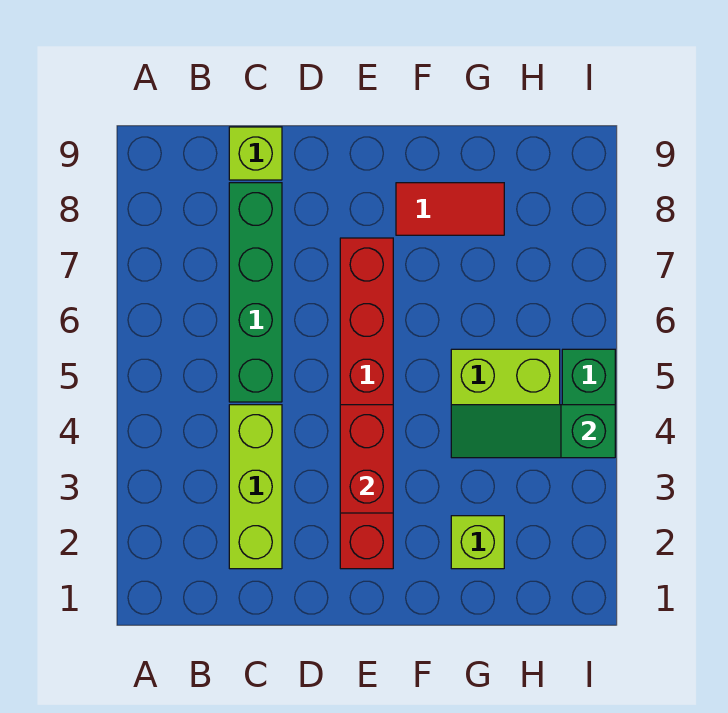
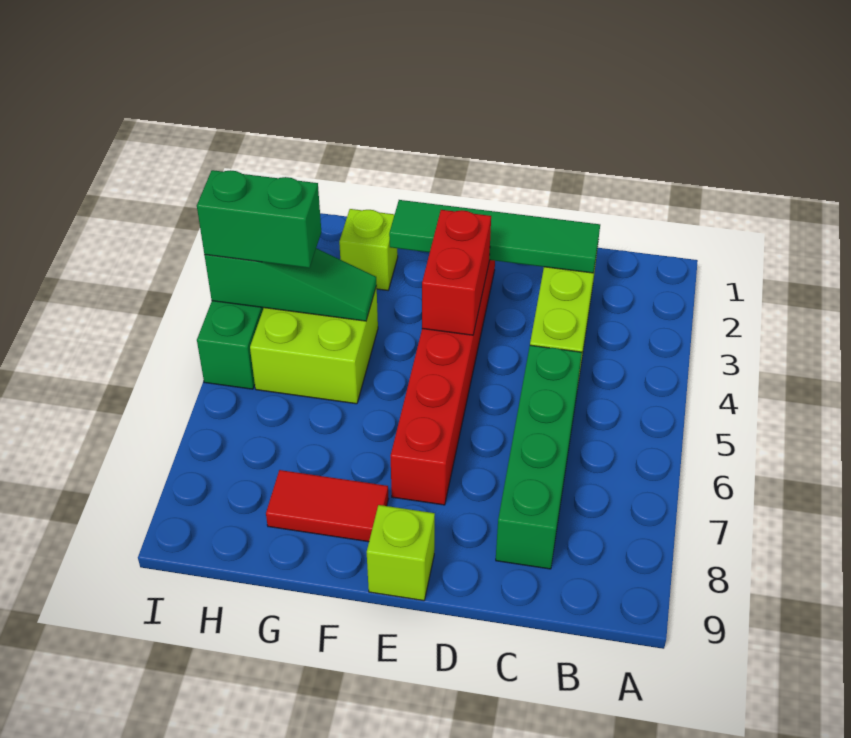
none -> green 1x4 tile [389,200,600,273]
lime 1x1 brick [229,127,282,180] -> lime 1x1 brick moved to [367,505,435,601]
none -> green 1x2 brick [197,170,321,268]

